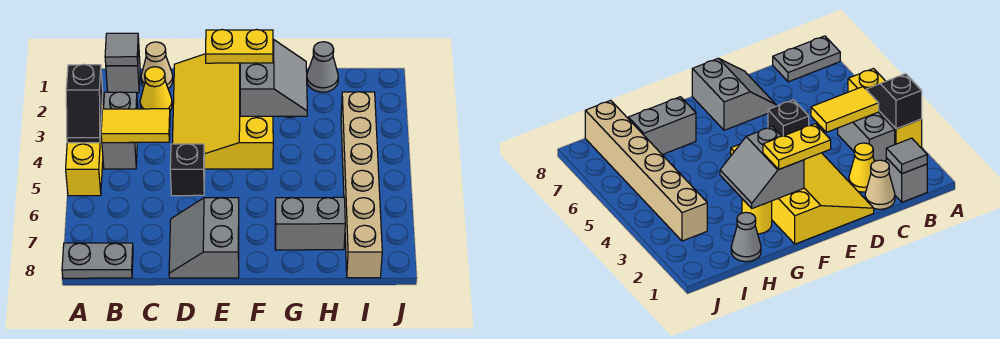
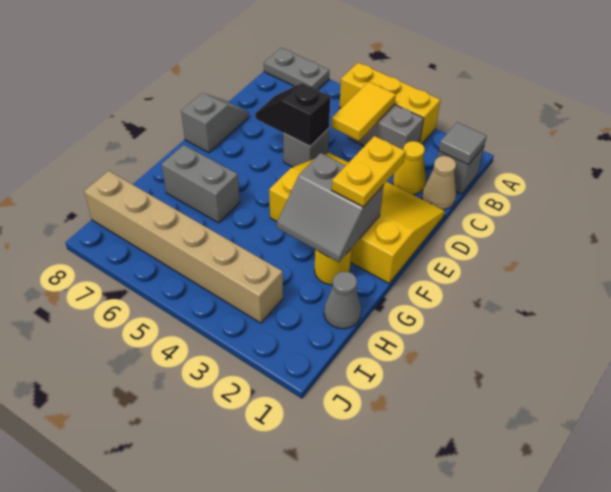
black 1x2 slope [66,64,103,143] -> black 1x2 slope moved to [255,83,331,146]
grey 1x2 plate [62,243,133,278] -> grey 1x2 plate turned to [264,48,330,90]
black 1x1 brick [170,144,205,196] -> grey 1x1 brick [283,128,329,167]
grey 2x2 slope [169,198,239,278] -> grey 1x2 slope [181,93,249,153]
grey 1x2 brick [275,197,345,250] -> grey 1x2 brick turned to [161,145,240,223]

